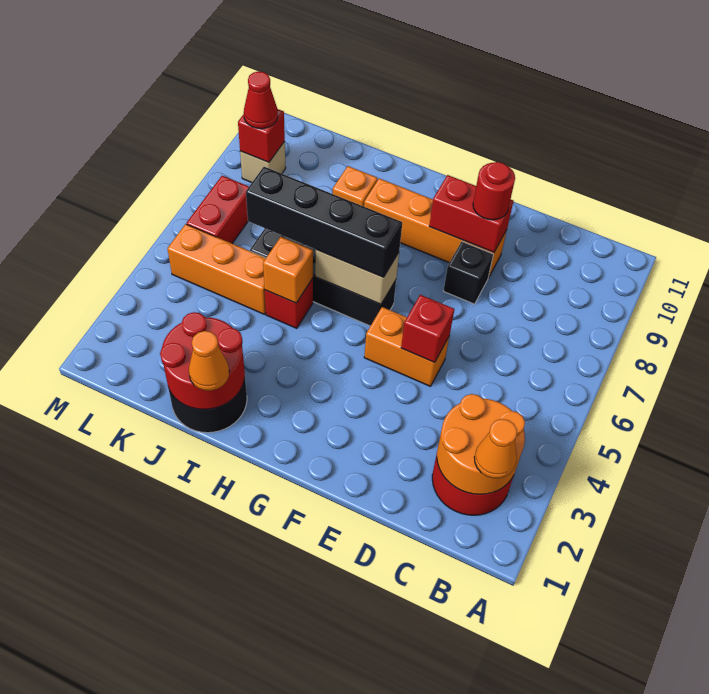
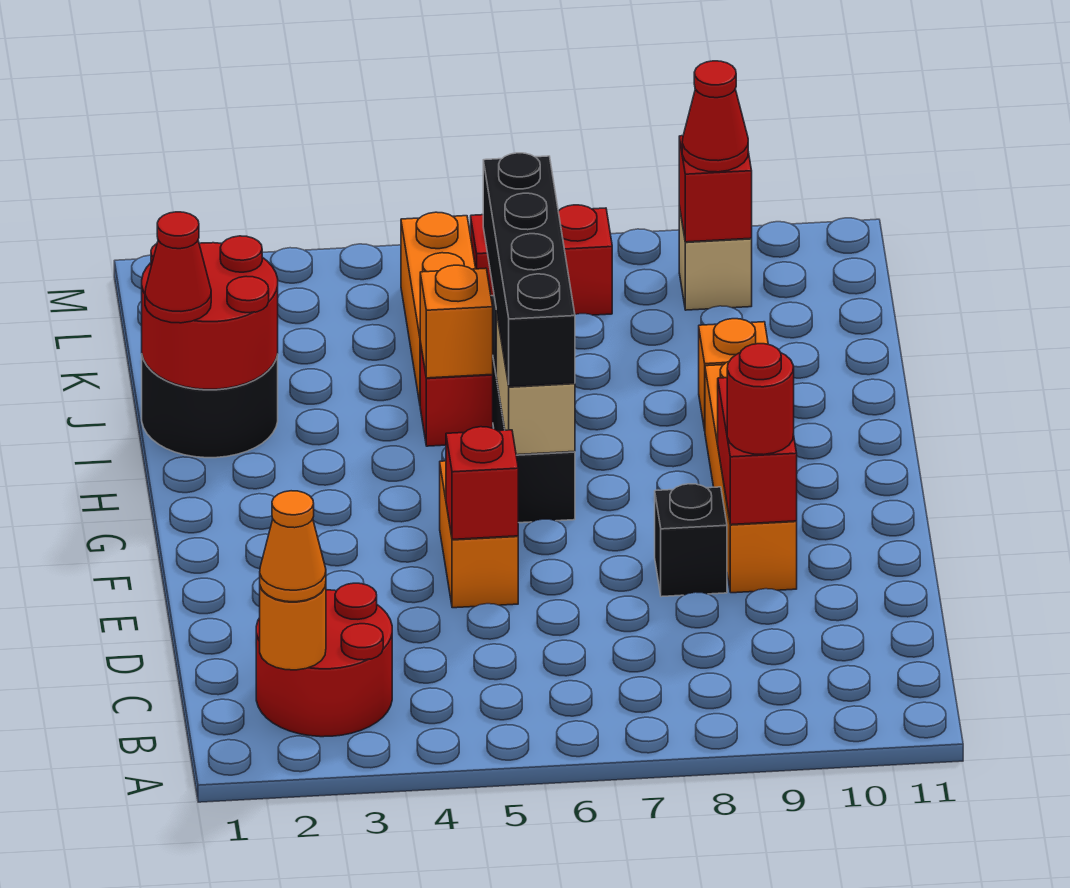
orange 2x2 round brick [437,394,525,494] -> orange 1x1 round brick [260,585,326,670]
orange 1x1 cone [189,331,229,391] -> red 1x1 cone [145,212,211,323]

